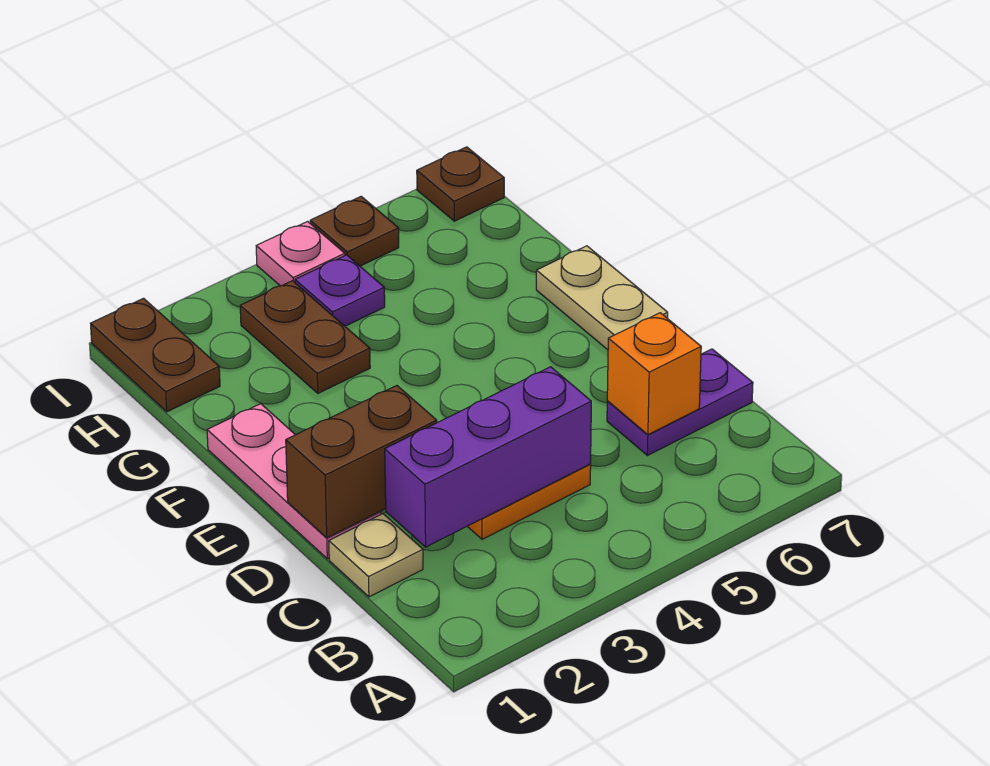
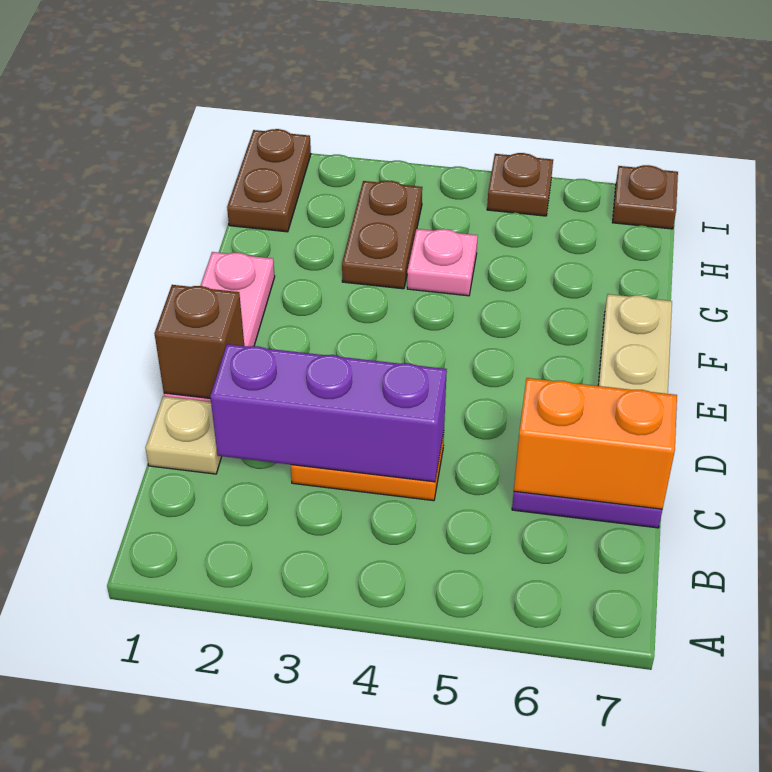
orange 1x1 brick [607,313,701,435] -> orange 1x2 brick [514,378,677,509]
brown 1x2 brick [286,386,437,538] -> brown 1x1 brick [155,285,244,399]
purple 1x1 plate [295,255,385,326] -> none
pink 1x1 plate [256,221,345,286] -> pink 1x1 plate moved to [407,229,478,296]

